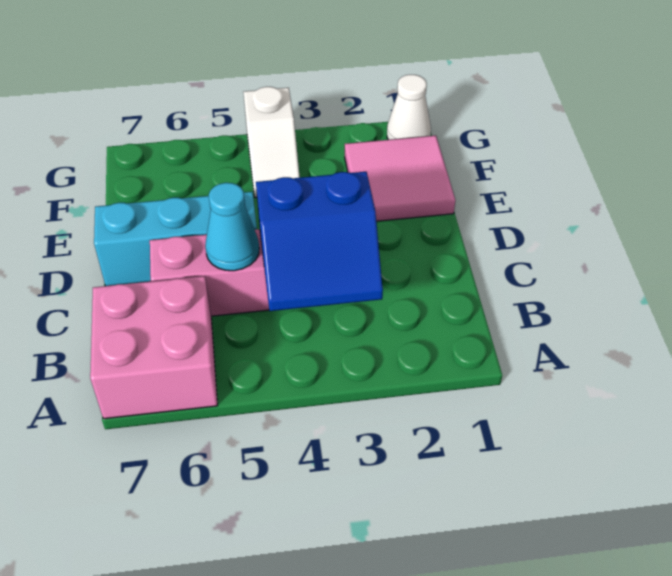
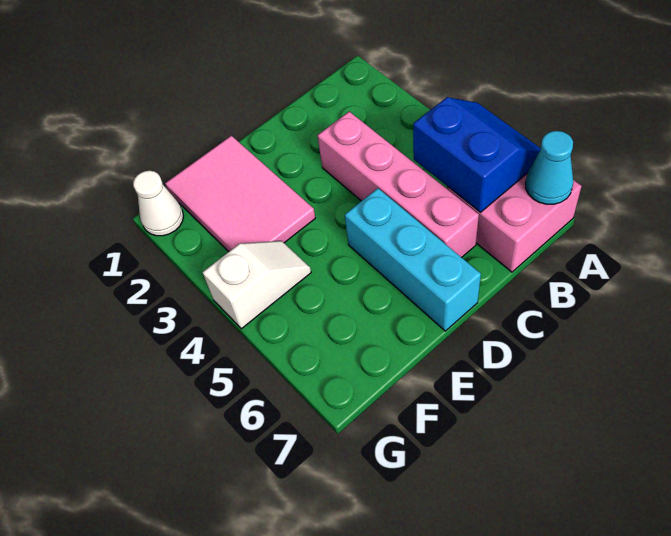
blue 2x2 slope [256,172,383,311] -> blue 2x2 slope moved to [413,97,541,212]
cyan 1x1 cone [205,183,259,271] -> cyan 1x1 cone moved to [525,131,573,204]
pink 2x2 tile [345,136,455,221] -> pink 2x3 tile [165,136,315,252]

